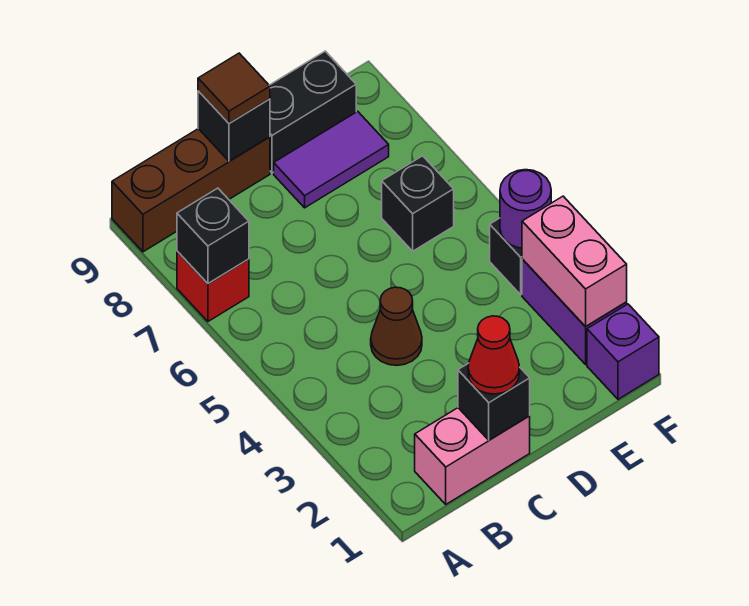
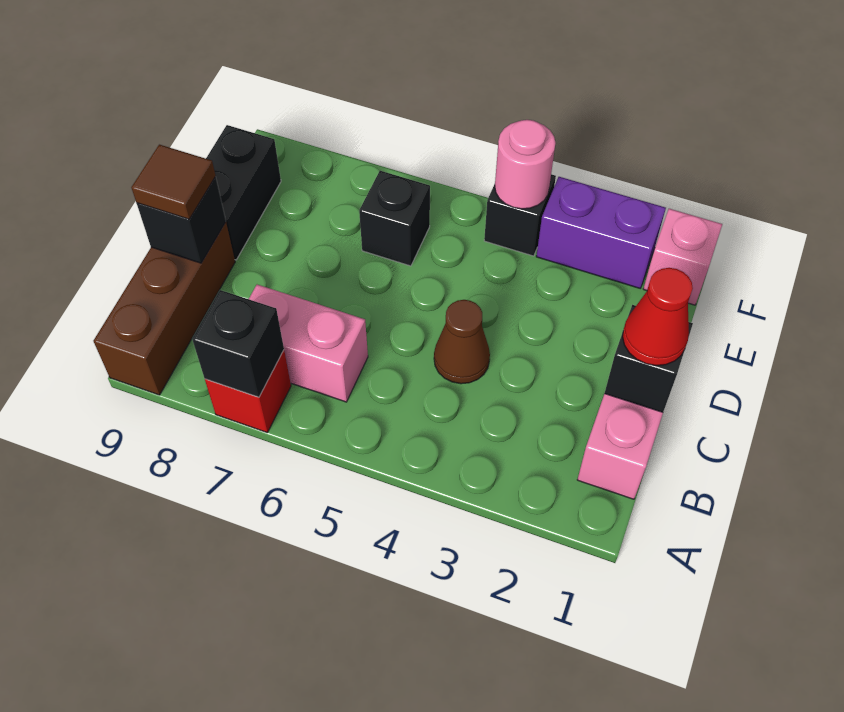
purple 1x2 tile [274,111,389,208] -> none
purple 1x1 brick [587,304,659,399] -> pink 1x1 brick [643,209,722,305]
pink 1x2 brick [522,196,627,327] -> pink 1x2 brick moved to [249,285,368,402]
purple 1x1 round brick [500,170,551,248] -> pink 1x1 round brick [495,120,555,209]

